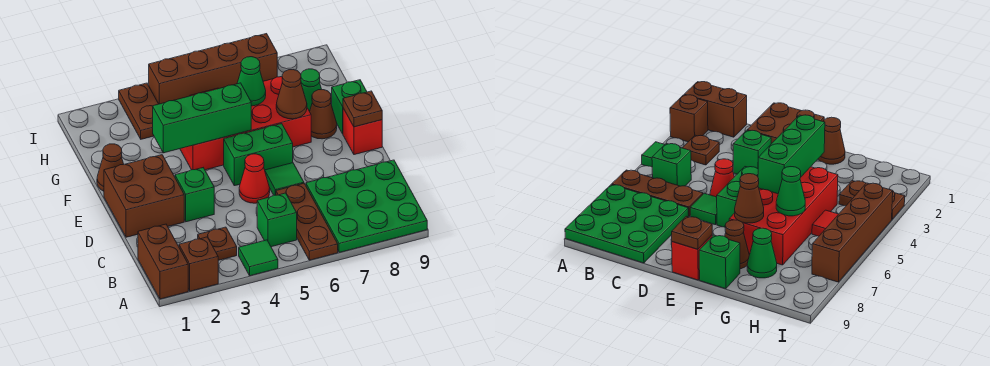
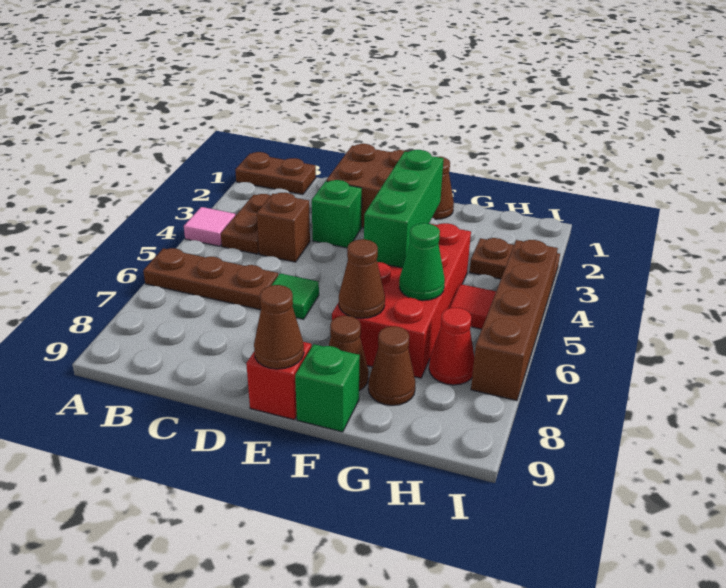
brown 1x2 brick [138,224,188,299] -> brown 1x2 plate [235,152,316,194]
brown 1x1 brick [179,237,218,291] -> brown 1x1 brick moved to [257,193,310,262]
green 1x1 tile [239,240,278,276] -> pink 1x1 tile [184,207,236,246]
green 3x3 plate [306,160,427,252] -> none
brown 1x1 plate [198,227,237,260] -> brown 1x2 plate [221,194,271,254]
green 1x1 brick [257,193,297,247] -> none
red 1x1 cone [239,154,270,203] -> red 1x1 cone moved to [429,308,474,385]
green 1x2 brick [224,124,293,186] -> none
brown 1x1 plate [343,91,382,127] -> brown 1x1 cone [254,285,304,369]
green 1x1 cone [301,69,322,111] -> brown 1x1 cone [368,326,416,405]

